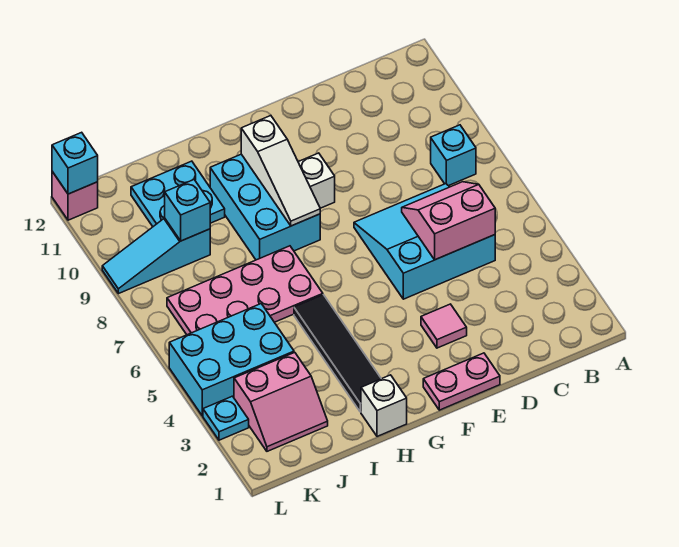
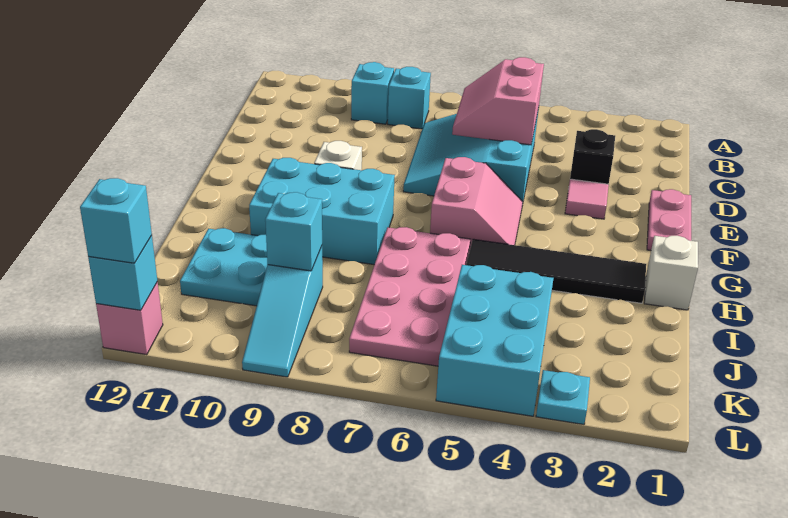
none -> cyan 1x1 brick [351,62,394,124]
none -> black 1x1 brick [570,129,615,184]
white 1x3 slope [241,116,320,226] -> none
pink 2x2 slope [234,352,328,451] -> pink 2x2 slope moved to [430,157,523,248]
none -> cyan 1x1 brick [80,178,152,263]

